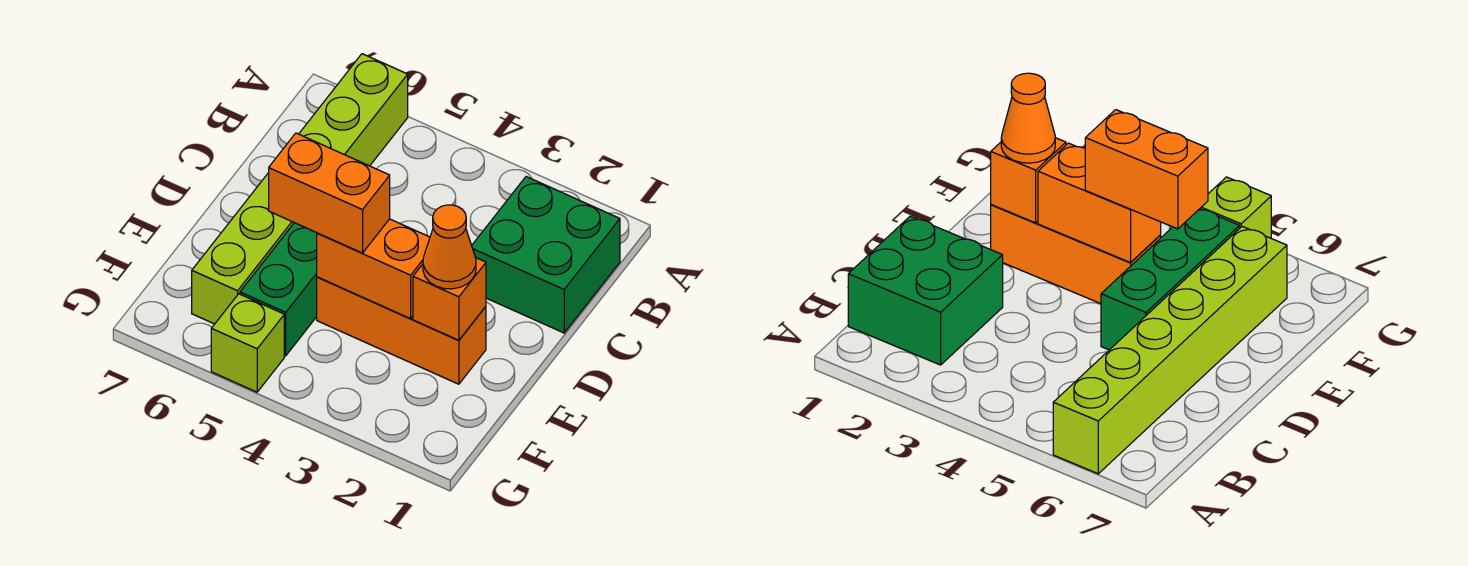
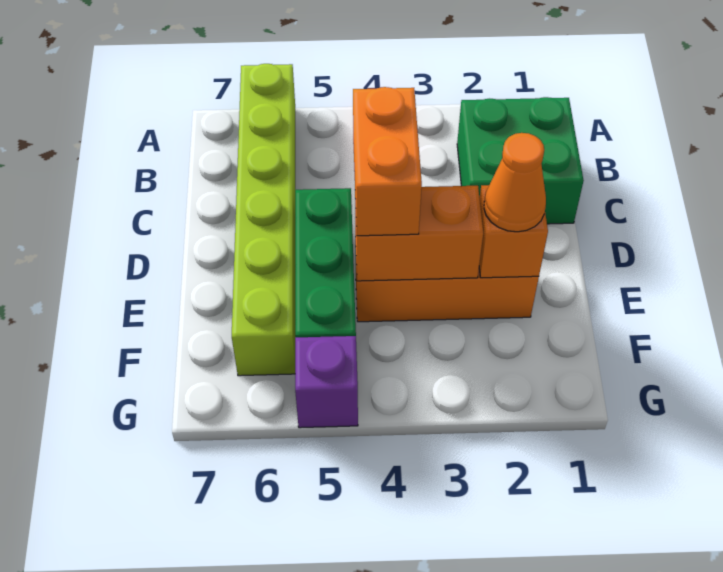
orange 1x2 brick [269,133,390,253] -> orange 1x2 brick turned to [353,87,422,236]
lime 1x1 brick [211,294,284,392] -> purple 1x1 brick [295,336,358,428]

